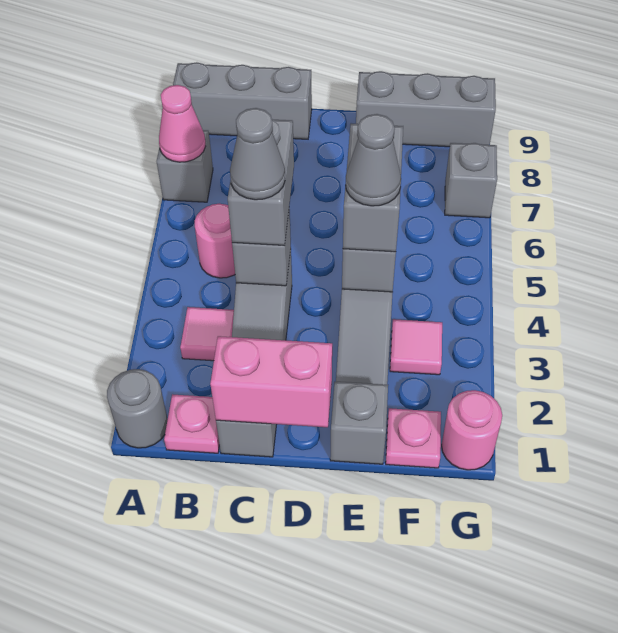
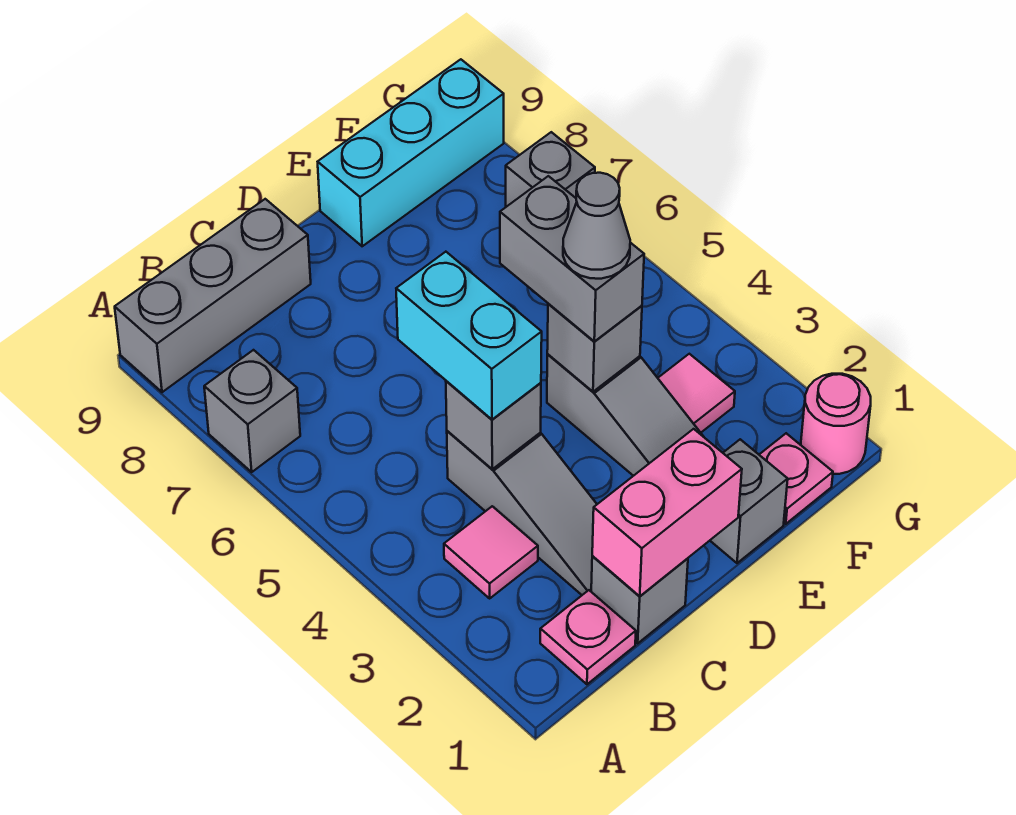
grey 1x1 round brick [107,369,168,448] -> none
pink 1x1 cone [159,85,206,162] -> none
pink 1x1 round brick [195,204,235,278] -> none
grey 1x2 brick [228,119,294,246] -> cyan 1x2 brick [396,252,542,420]
grey 1x1 cone [230,108,285,200] -> none
grey 1x3 brick [356,71,496,147] -> cyan 1x3 brick [318,59,504,246]

